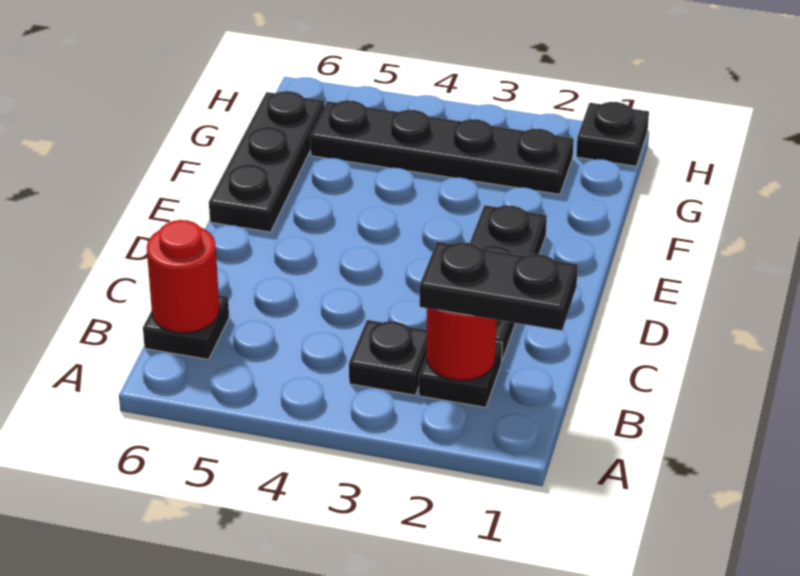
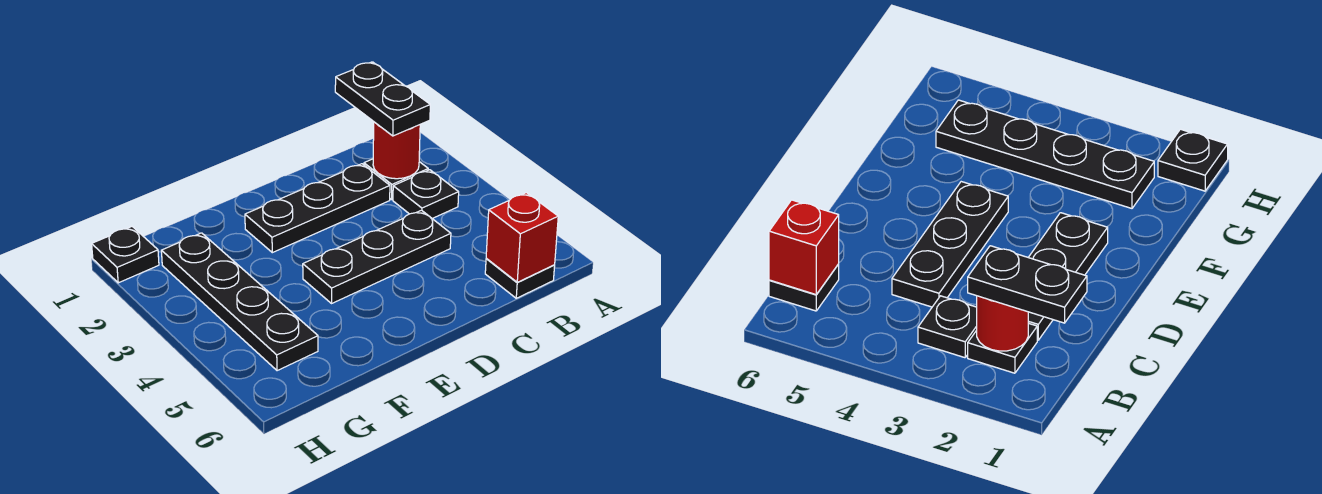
red 1x1 round brick [147,220,219,333] -> red 1x1 brick [486,193,558,282]
black 1x3 plate [209,91,324,232] -> black 1x3 plate moved to [303,210,451,303]

